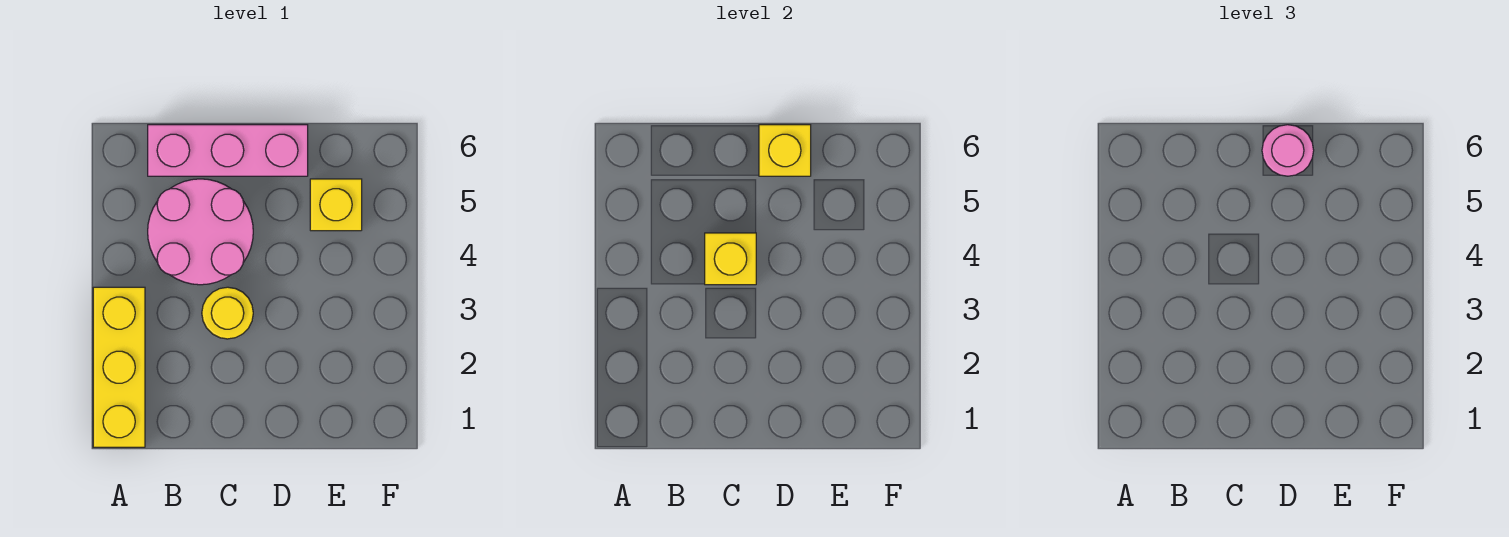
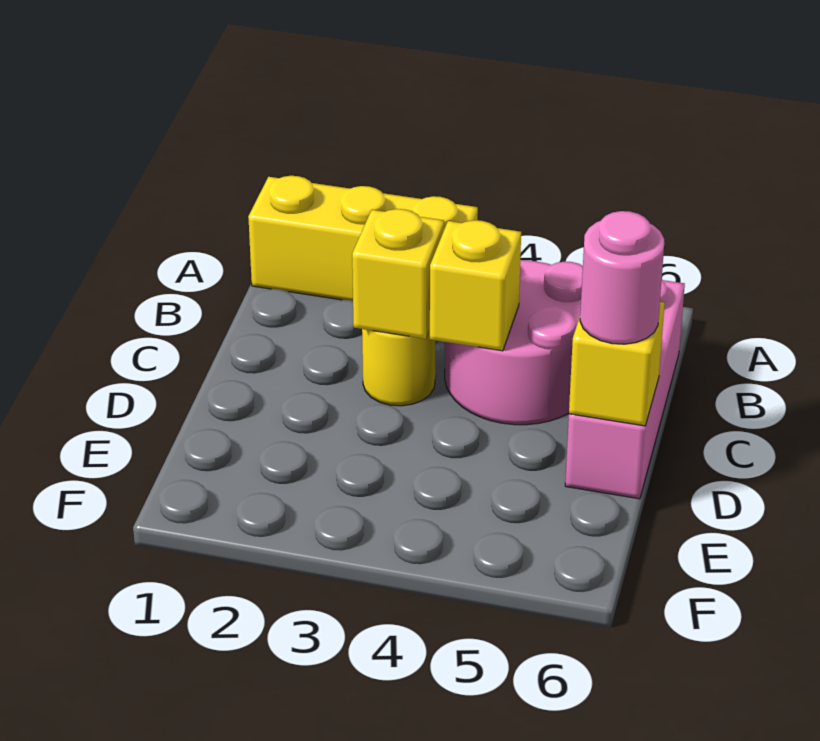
yellow 1x1 brick [310,179,362,231] -> yellow 1x1 brick moved to [352,209,444,339]

